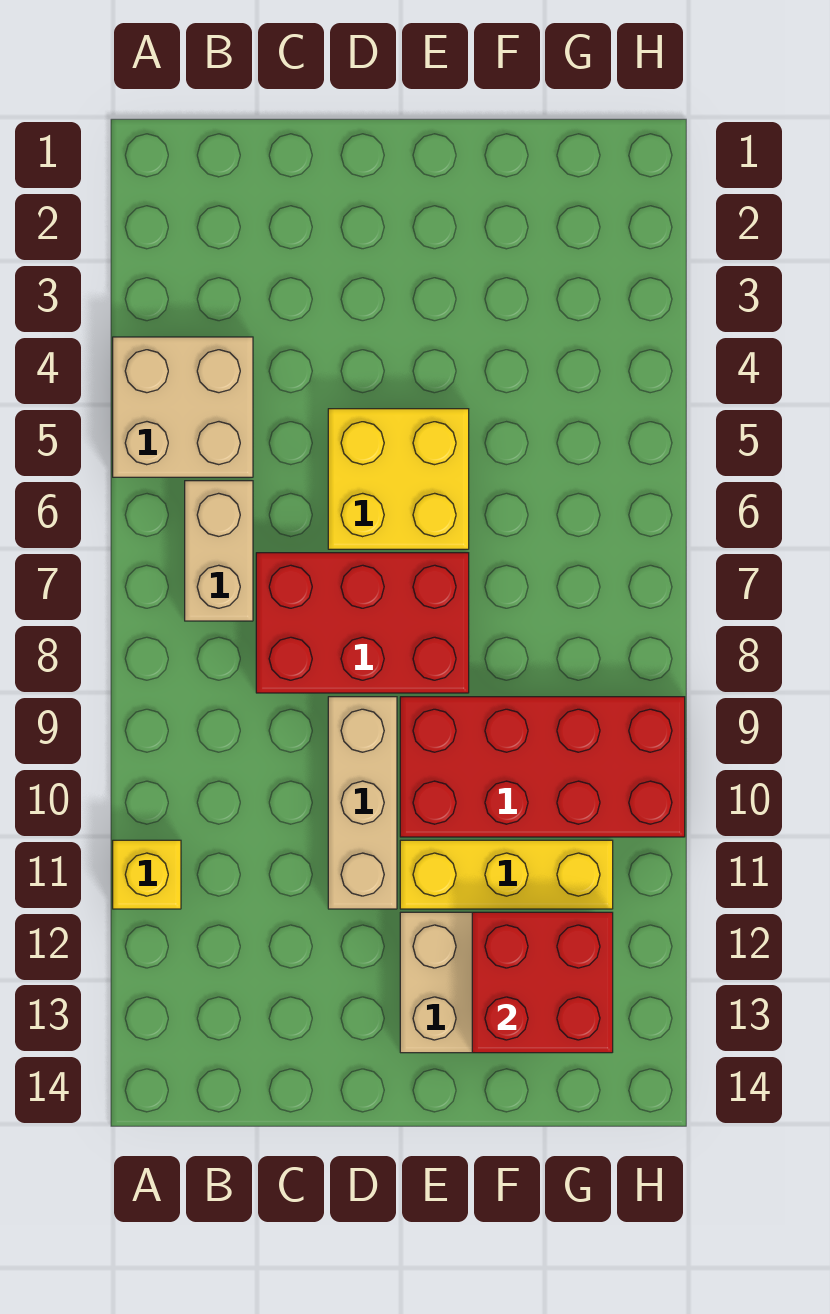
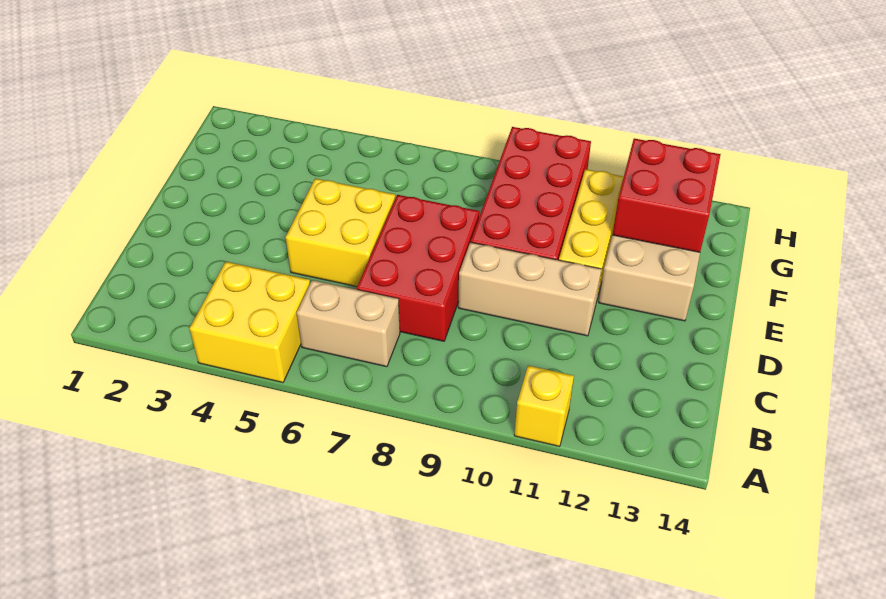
tan 2x2 brick [113,337,253,477] -> yellow 2x2 brick [189,262,310,383]

